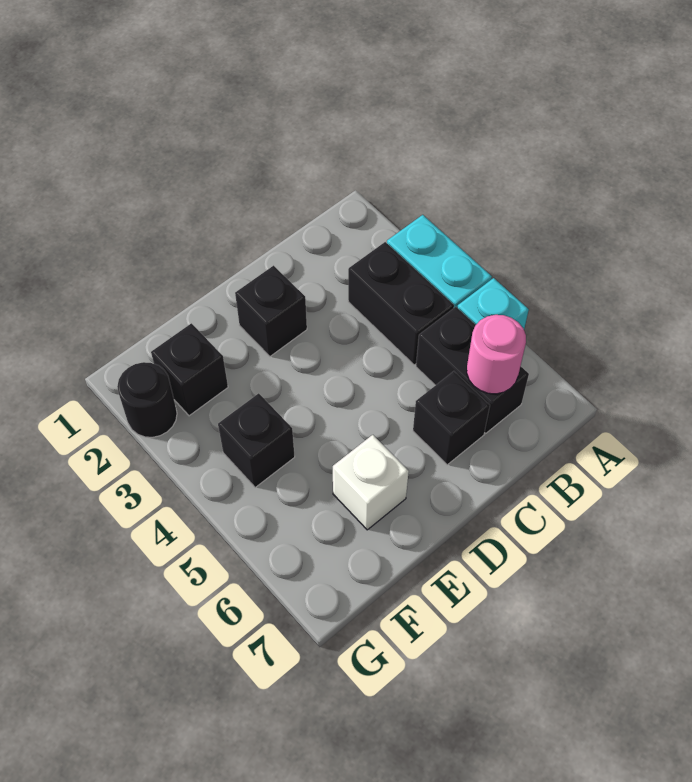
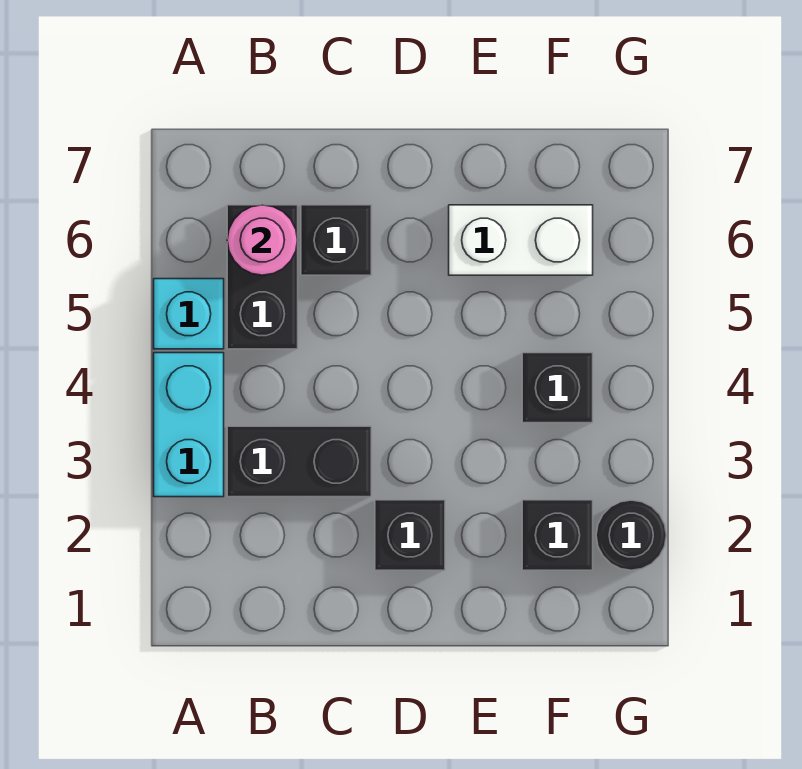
black 1x2 brick [348,242,454,365] -> black 1x2 brick turned to [227,426,371,497]
white 1x1 brick [333,435,409,530] -> white 1x2 brick [449,205,593,275]

